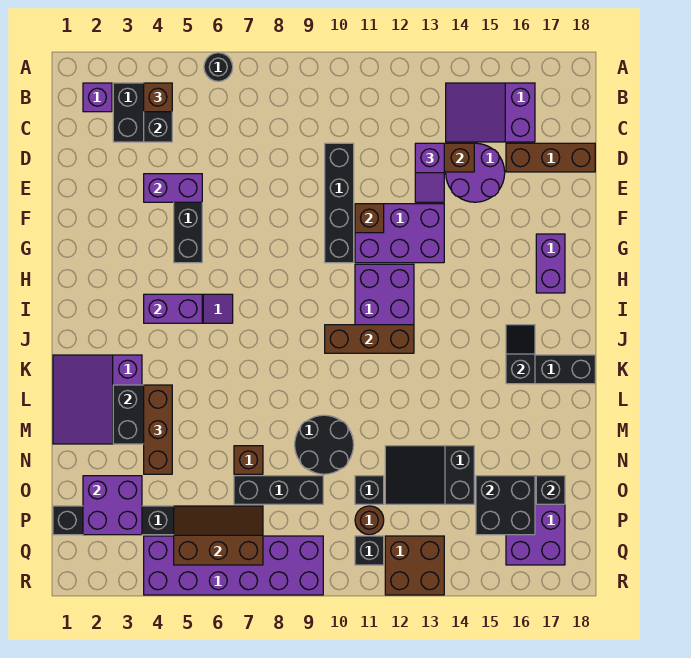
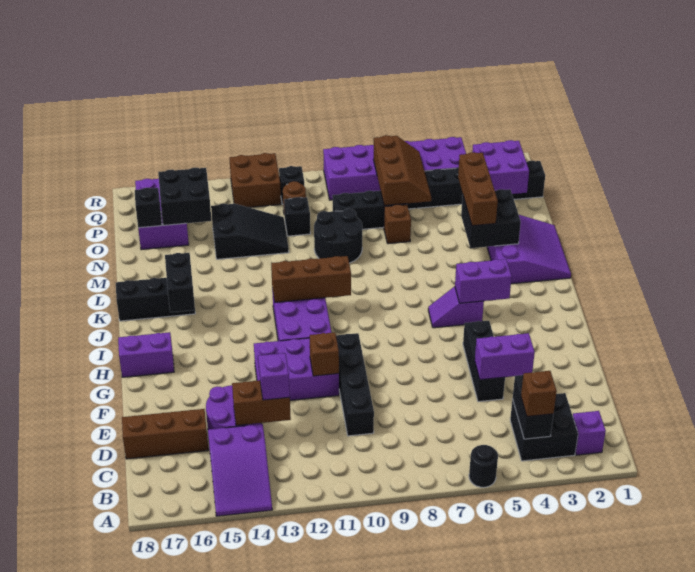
purple 2x3 slope [446,83,535,142] -> purple 2x3 slope turned to [208,424,272,516]
purple 1x2 brick [536,234,565,293] -> purple 1x2 brick turned to [118,332,174,377]
black 1x2 slope [506,325,535,384] -> black 1x2 brick [165,253,195,312]
brown 2x3 slope [174,506,263,565] -> brown 2x3 slope turned to [374,135,431,206]

